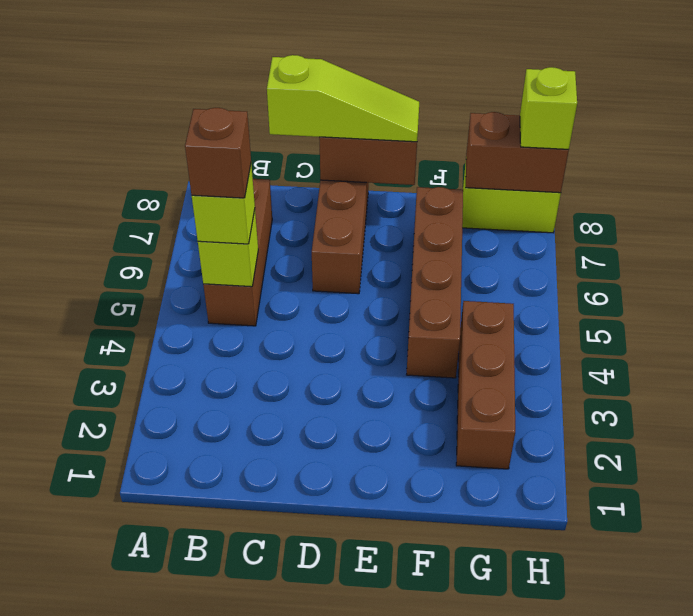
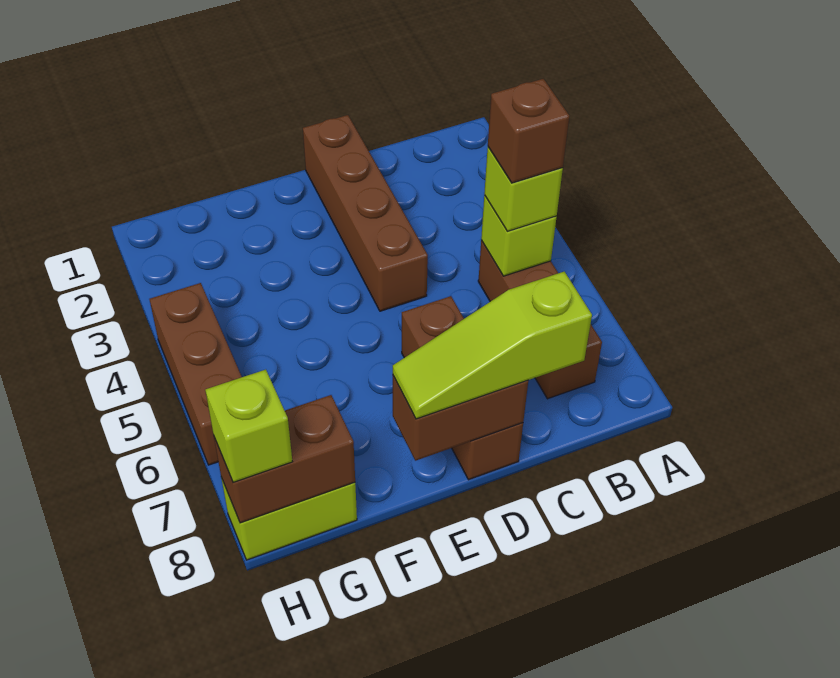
brown 1x4 brick [407,187,463,378] -> brown 1x4 brick moved to [303,115,428,311]
brown 1x3 brick [456,301,515,469] -> brown 1x3 brick moved to [149,283,242,465]

